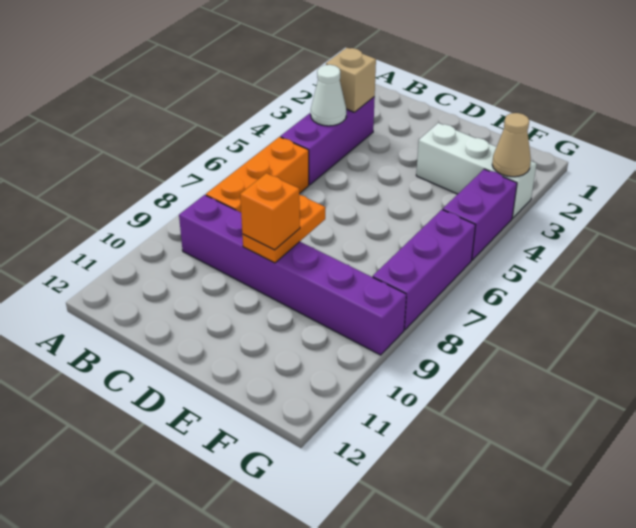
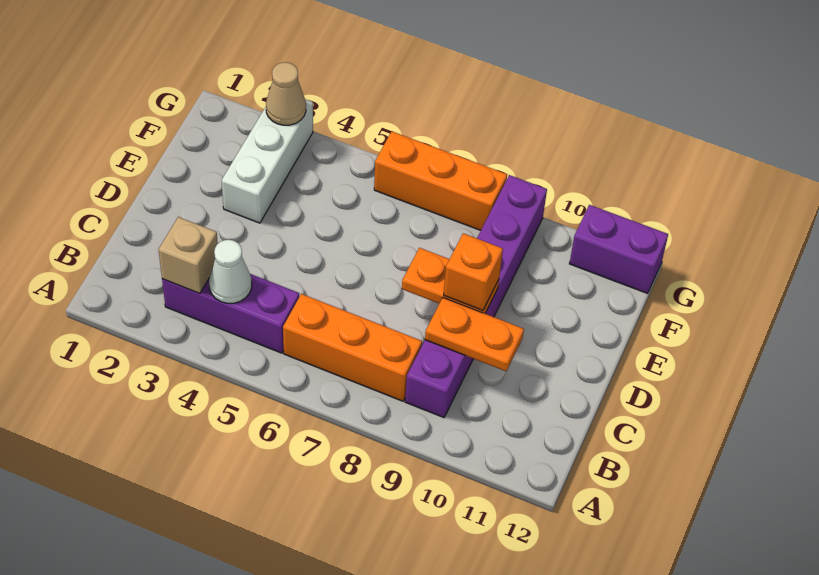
none -> orange 1x2 plate [425,298,524,371]
purple 1x2 brick [443,169,517,260] -> purple 1x2 brick moved to [569,205,668,293]
purple 1x3 brick [373,210,476,330] -> orange 1x3 brick [374,132,507,230]

